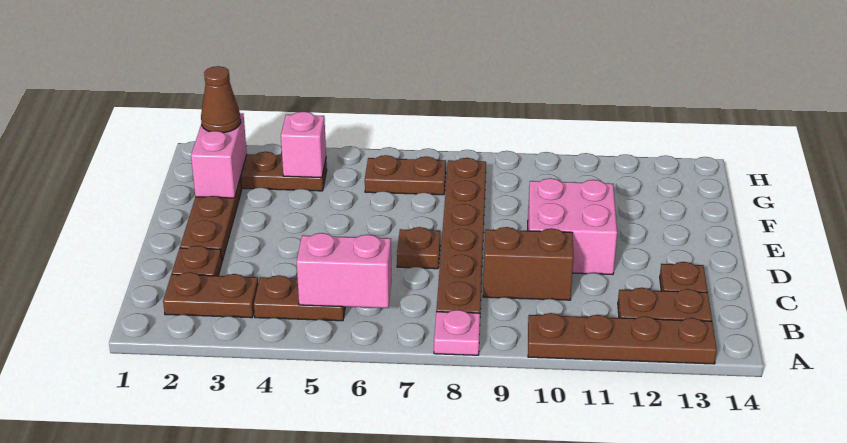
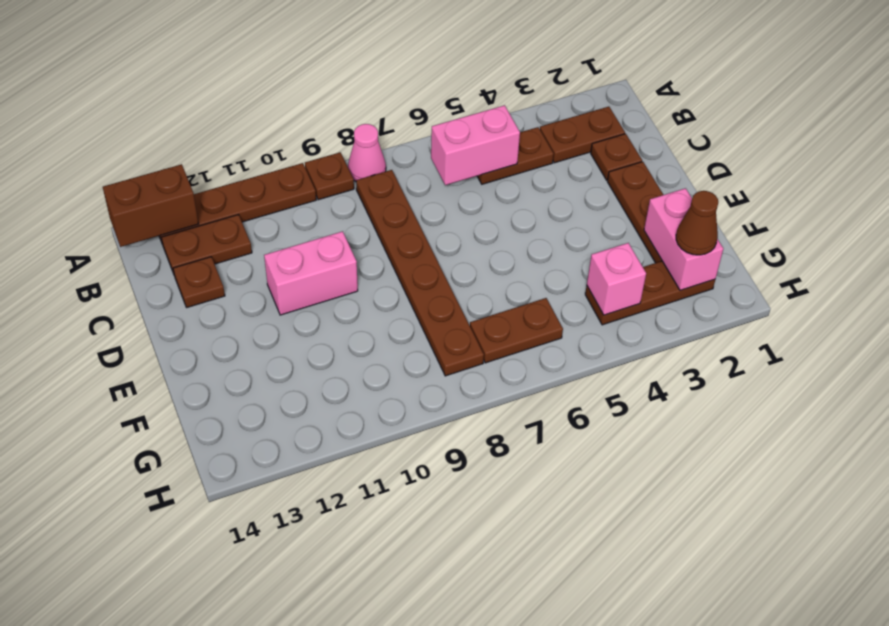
pink 1x1 plate [434,310,480,355] -> pink 1x1 cone [348,124,386,181]
brown 1x2 brick [483,227,574,300] -> brown 1x2 brick moved to [103,164,199,247]
brown 1x1 plate [397,227,440,269] -> brown 1x1 plate moved to [305,152,354,200]
pink 2x2 brick [528,178,617,275] -> pink 1x2 brick [264,231,358,315]

